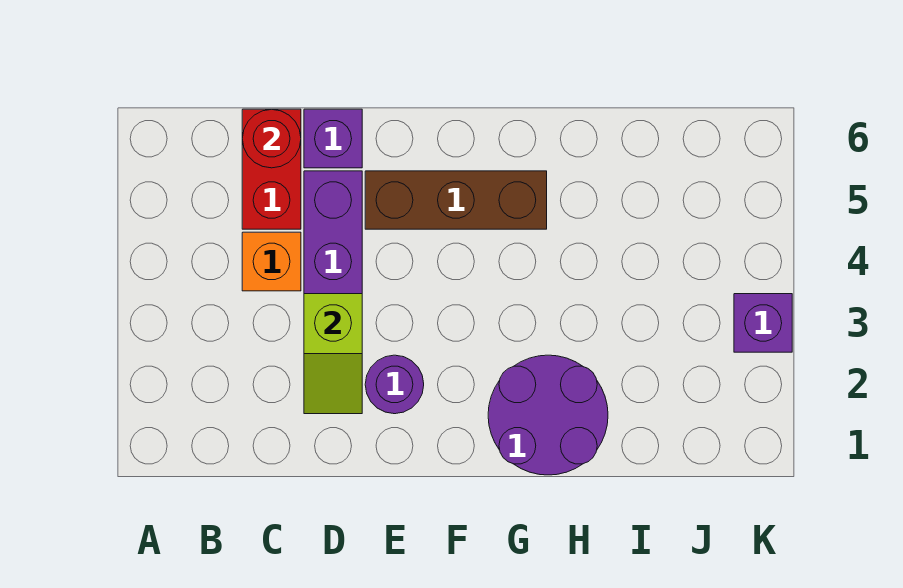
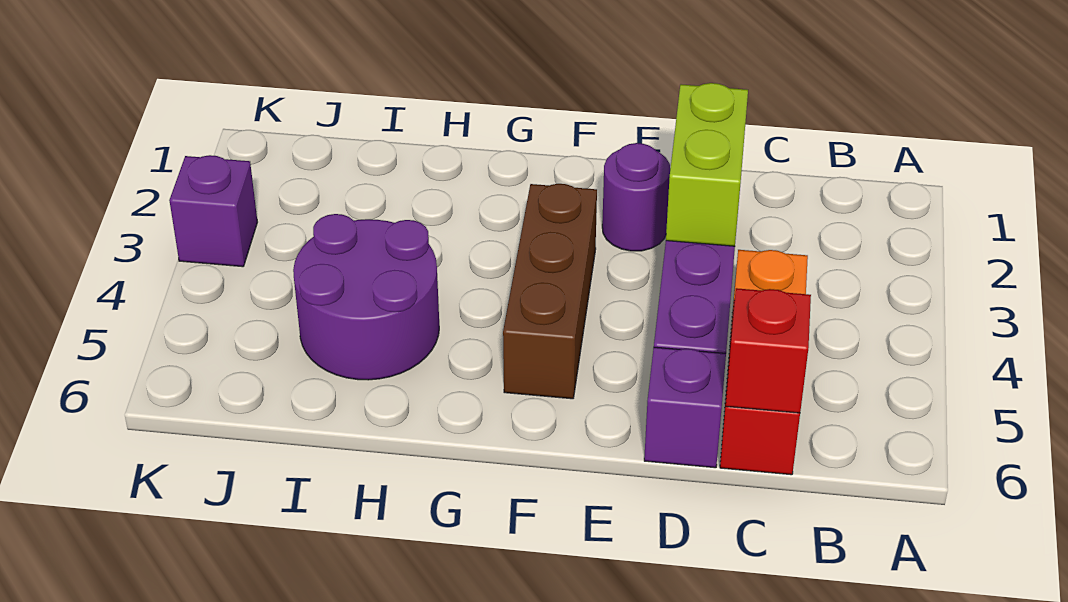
red 1x1 round brick [242,109,301,168] -> red 1x1 brick [726,288,811,413]
lime 1x2 slope [304,294,362,414] -> lime 1x2 brick [666,83,748,246]
brown 1x3 brick [365,171,547,229] -> brown 1x3 brick turned to [503,184,597,399]
purple 2x2 round brick [488,355,608,475] -> purple 2x2 round brick moved to [293,214,439,380]

